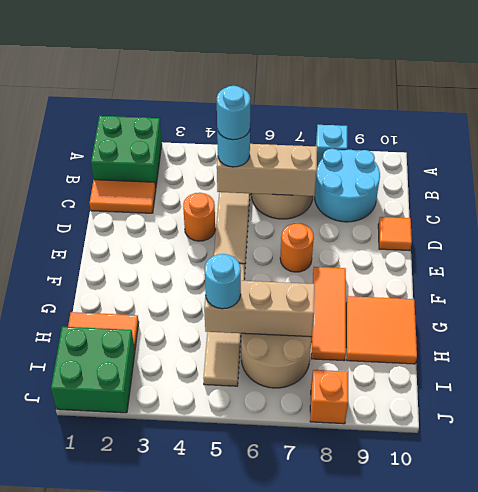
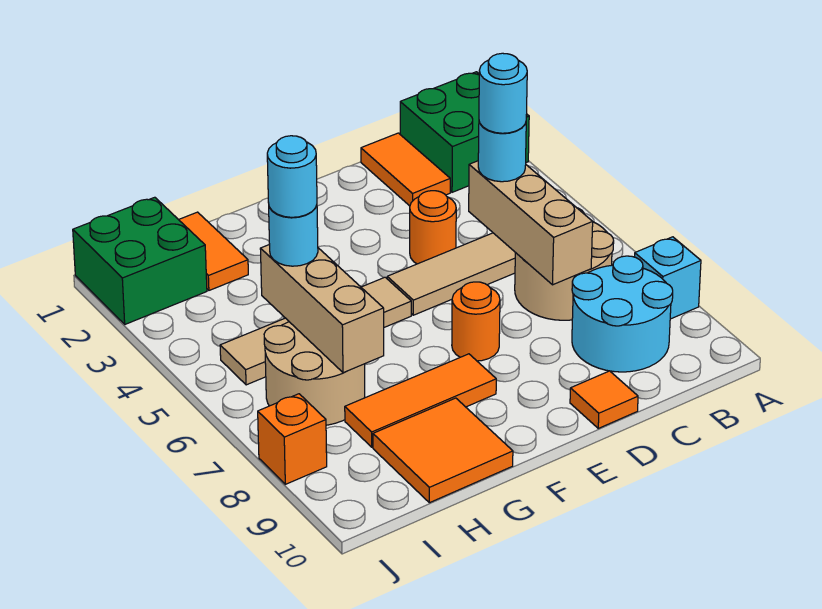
none -> cyan 1x1 round brick [267,136,317,217]

